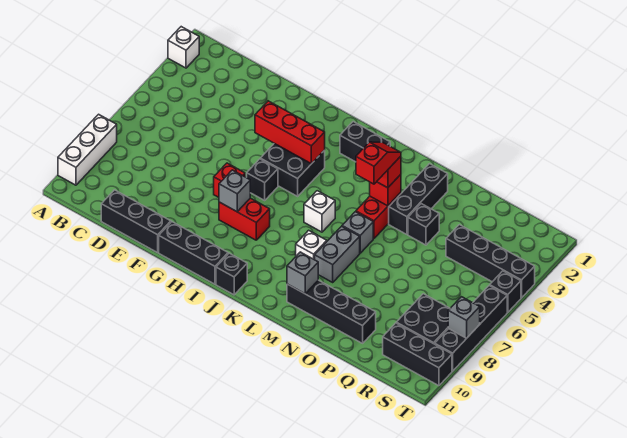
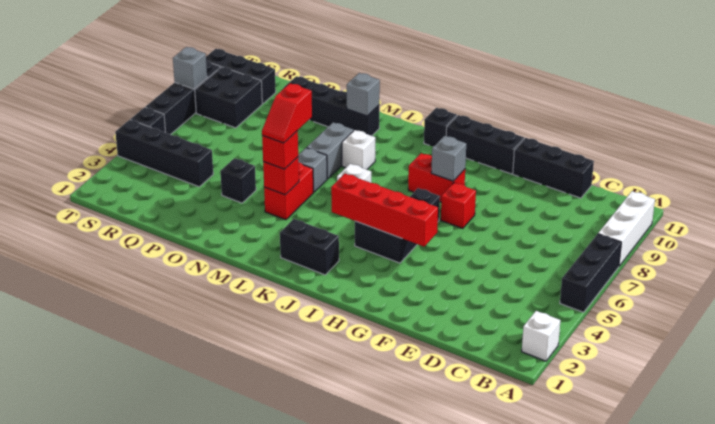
red 1x3 brick [255,101,325,164] -> red 1x4 brick [331,174,438,247]
black 1x3 brick [389,164,448,234] -> black 1x3 brick moved to [560,234,621,312]

